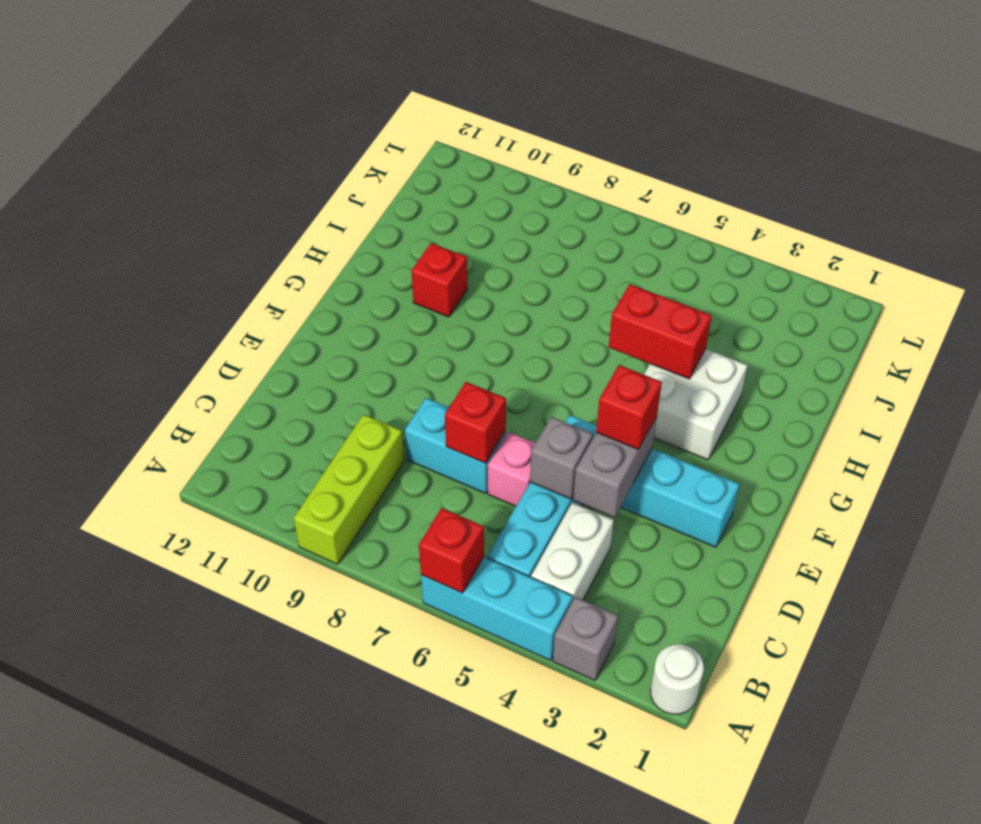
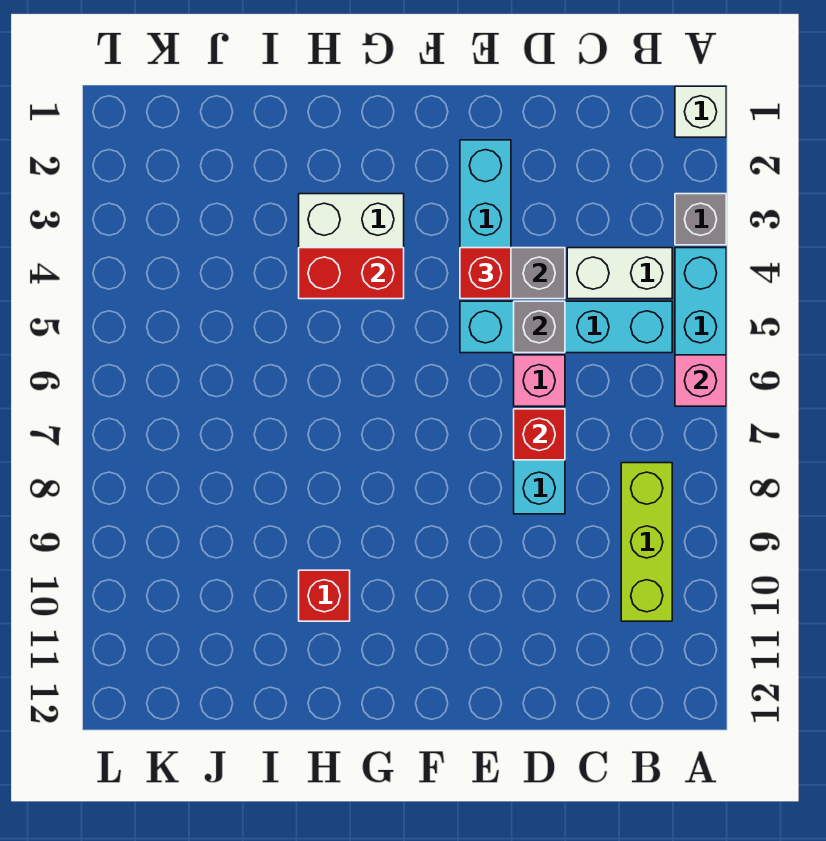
white 1x1 round brick [650,645,704,714] -> white 1x1 brick [675,86,726,137]
red 1x1 brick [419,508,484,593] -> pink 1x1 brick [675,355,726,406]
lime 1x3 brick [294,414,404,564] -> lime 1x3 brick turned to [621,463,672,621]
red 1x2 brick [609,284,712,379] -> red 1x2 brick turned to [299,248,404,299]

